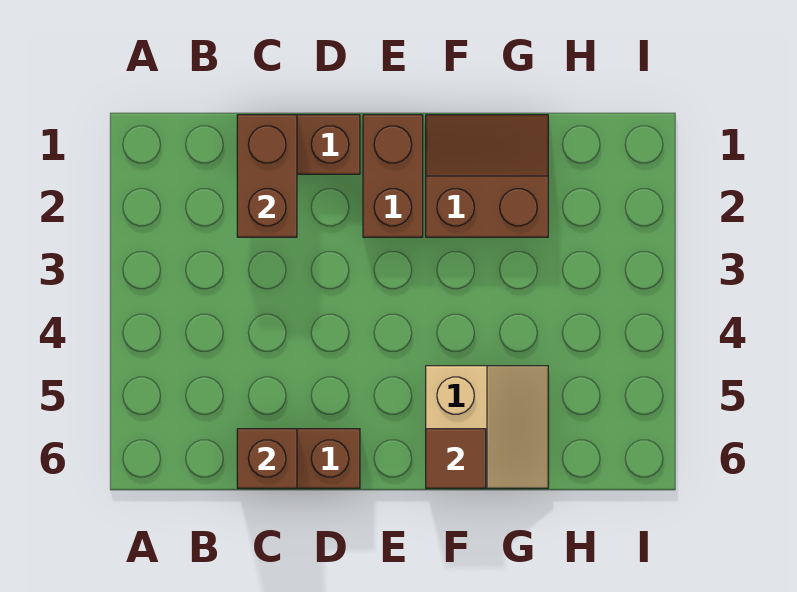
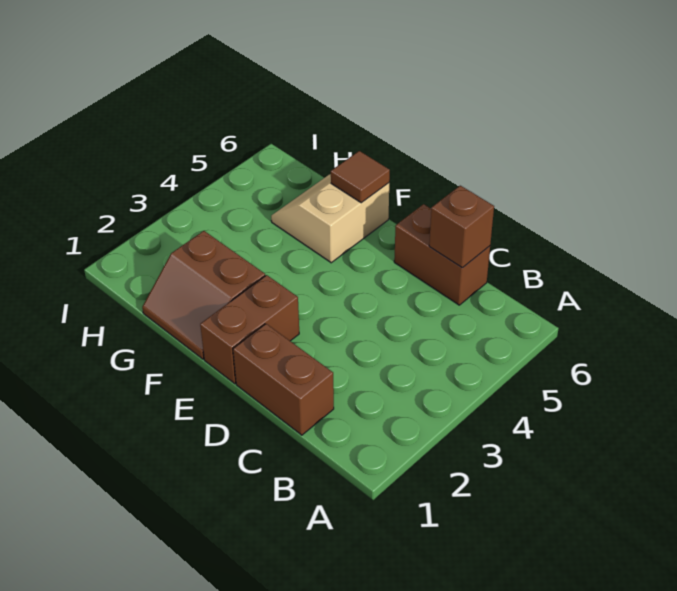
brown 1x2 brick [237,115,297,237] -> none

